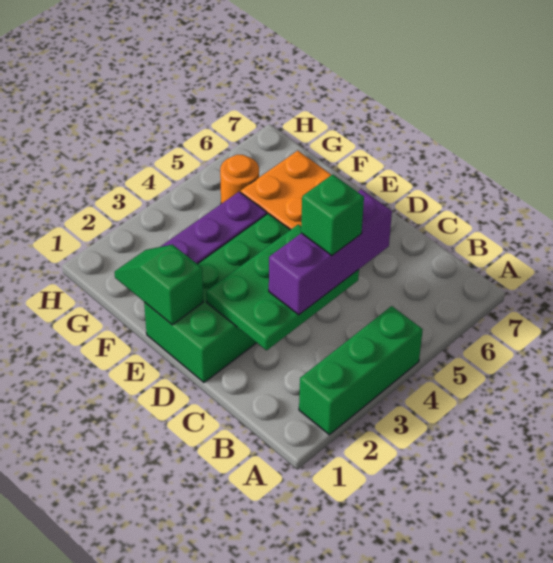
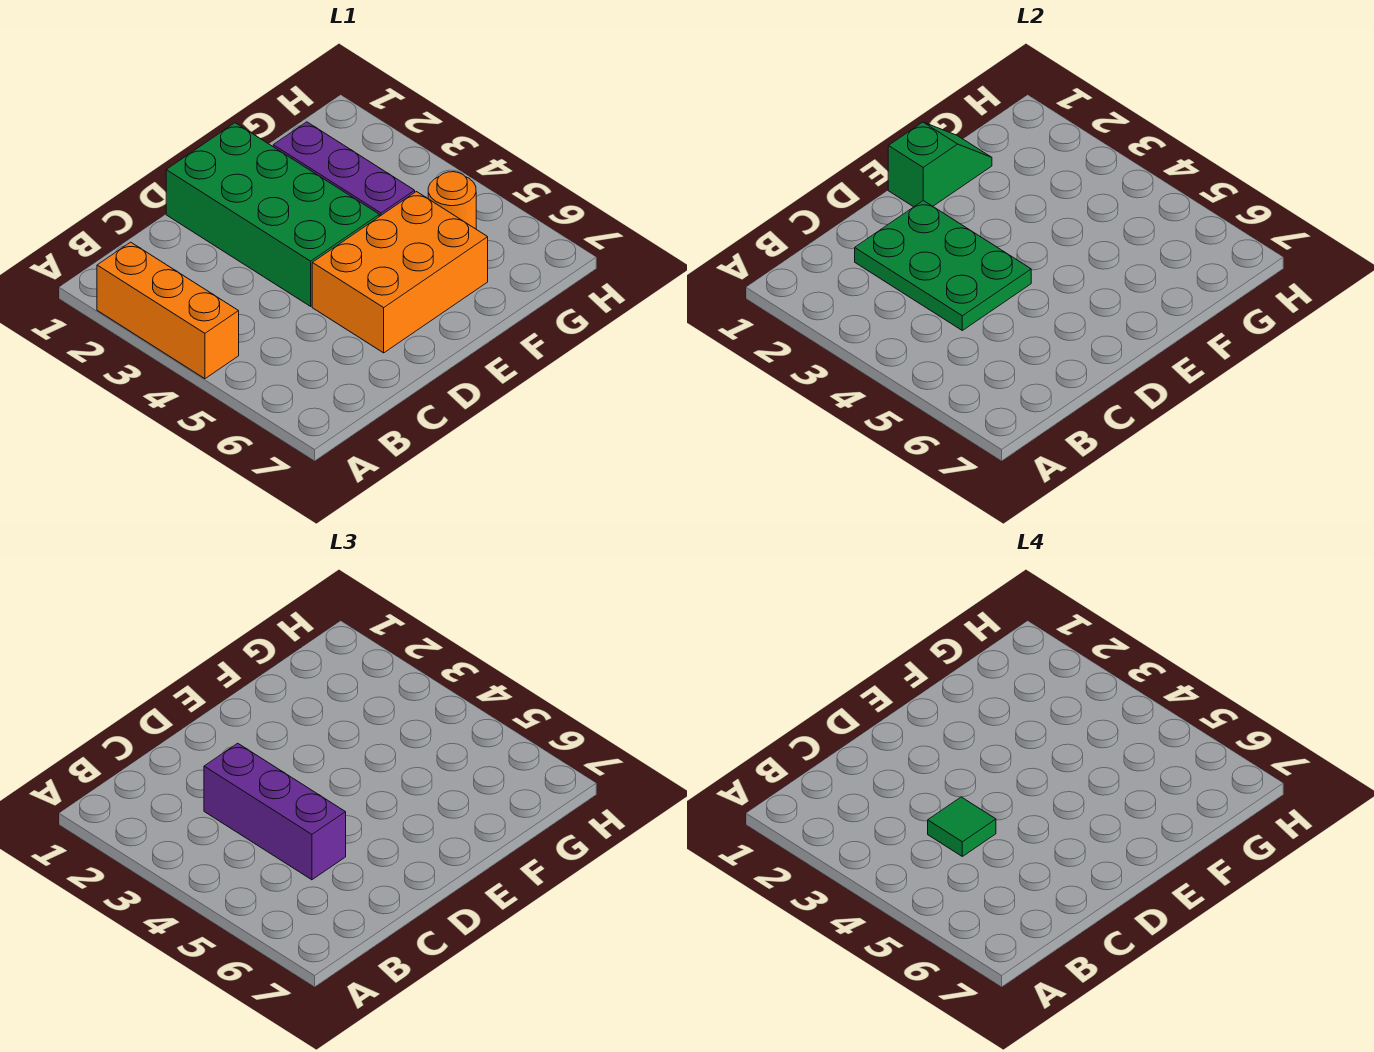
green 1x3 brick [299,306,423,435] -> orange 1x3 brick [97,242,239,379]
green 1x1 brick [301,174,364,255] -> green 1x1 tile [928,797,996,856]

